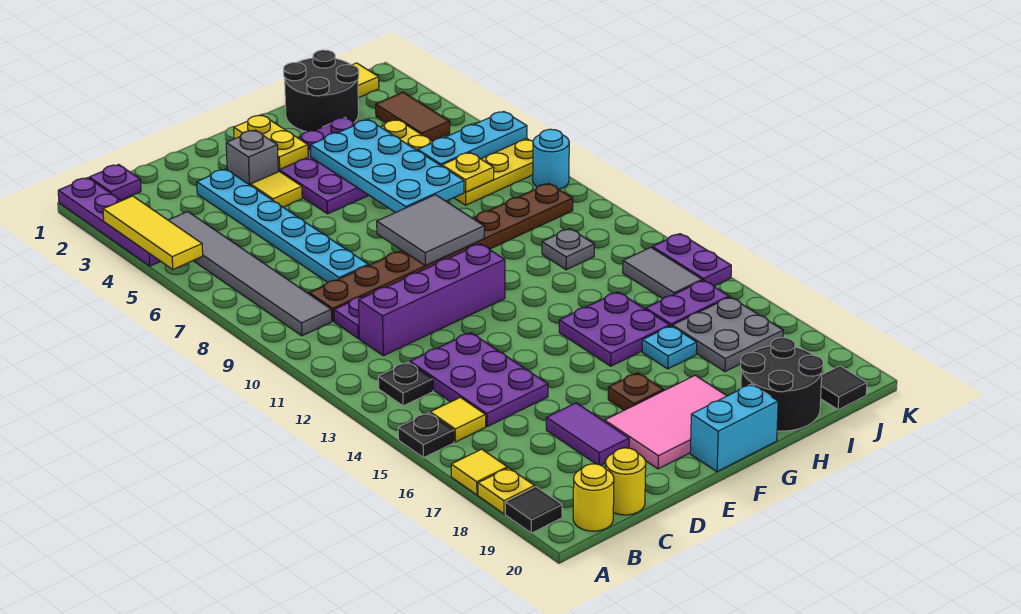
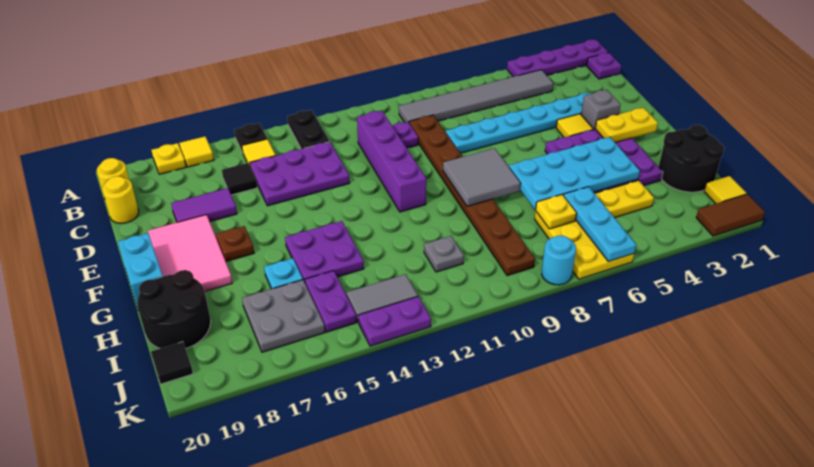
yellow 1x3 tile [103,196,203,269] -> none
black 1x1 tile [505,487,562,533] -> black 1x1 tile moved to [222,163,257,195]
black 1x1 plate [378,362,433,406] -> black 1x2 plate [287,110,330,149]
brown 1x2 tile [376,92,450,141] -> brown 1x2 tile moved to [696,194,765,236]

